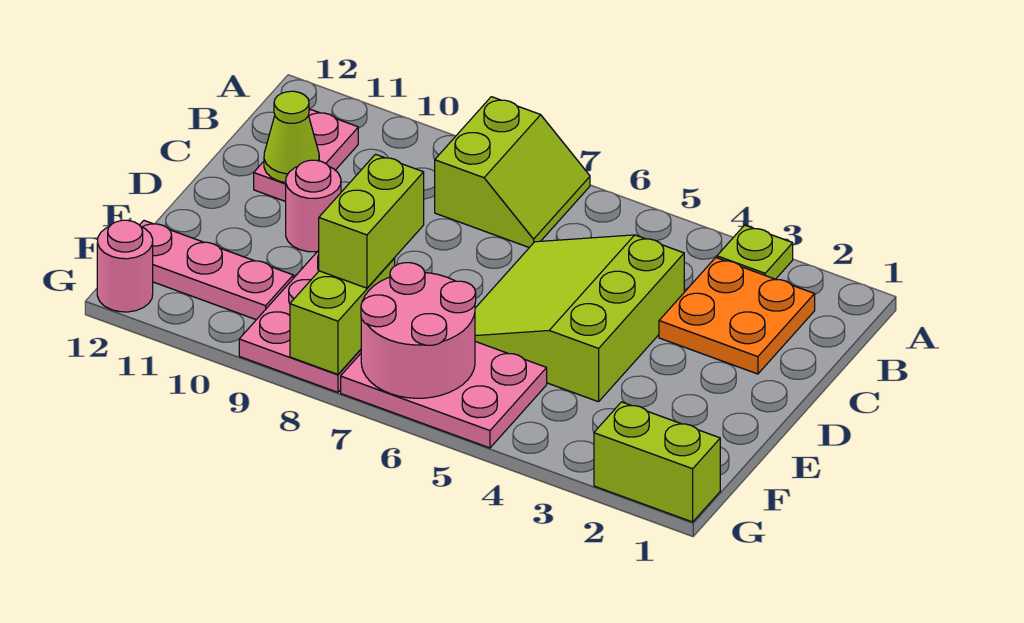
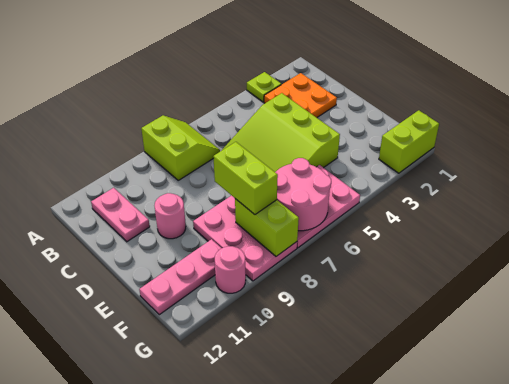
lime 1x1 cone [264,91,319,183] -> none
pink 1x1 round brick [97,220,153,312] -> pink 1x1 round brick moved to [215,246,246,293]

